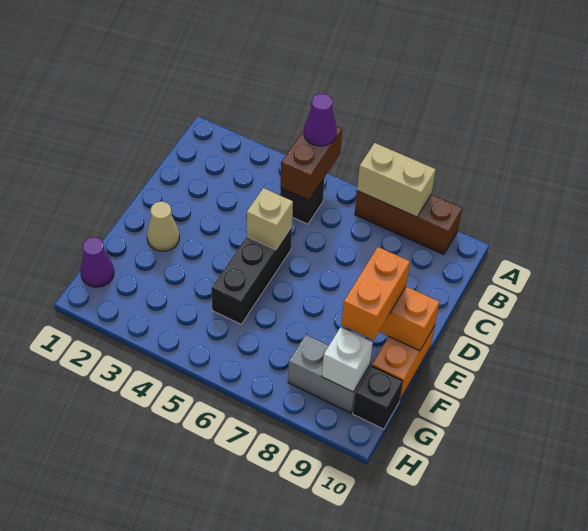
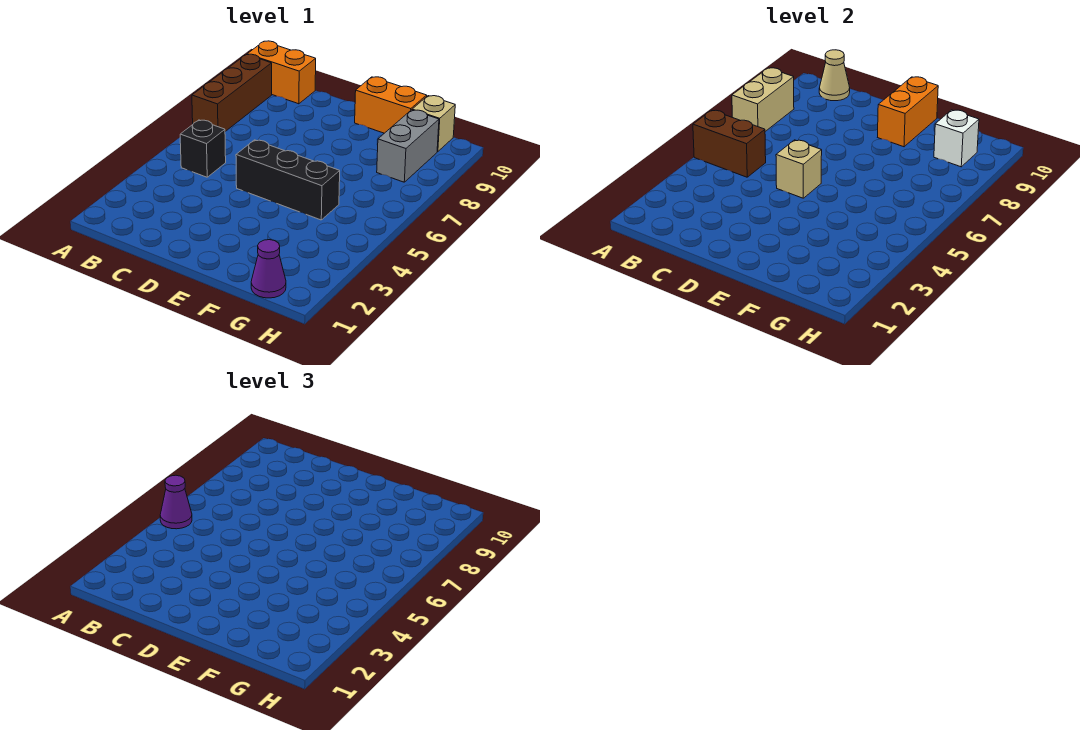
tan 1x1 cone [147,202,180,251] -> tan 1x1 cone moved to [819,50,850,101]
orange 1x2 brick [341,247,410,340] -> orange 1x2 brick moved to [247,41,316,104]
black 1x1 brick [353,366,403,429] -> tan 1x1 brick [412,96,455,152]

